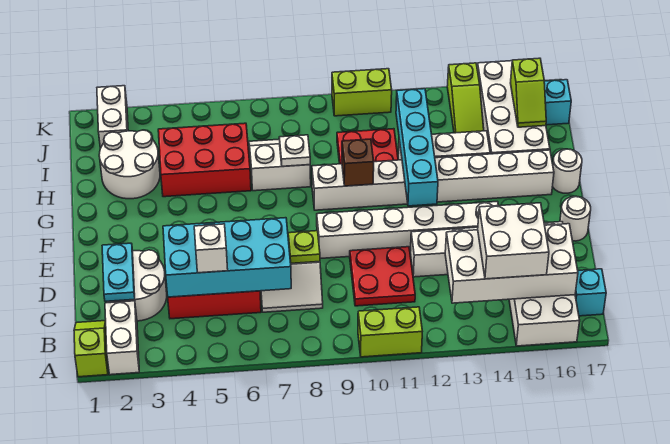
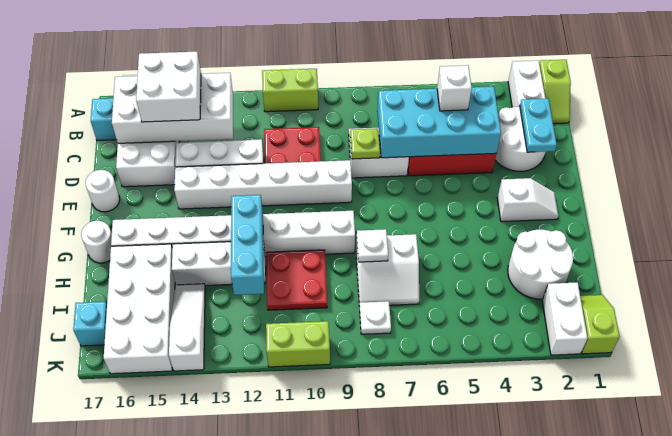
none -> white 1x2 slope [497,178,558,222]
cyan 1x4 brick [396,89,438,206] -> cyan 1x3 brick [231,195,264,295]
brown 1x1 brick [342,139,374,186] -> none
red 2x3 brick [158,123,251,197] -> none
lime 1x3 slope [447,63,484,133] -> white 1x3 slope [169,284,205,371]
lime 1x2 slope [511,58,546,127] -> lime 1x2 slope moved to [580,295,620,354]
none -> white 1x1 plate [360,301,391,334]

